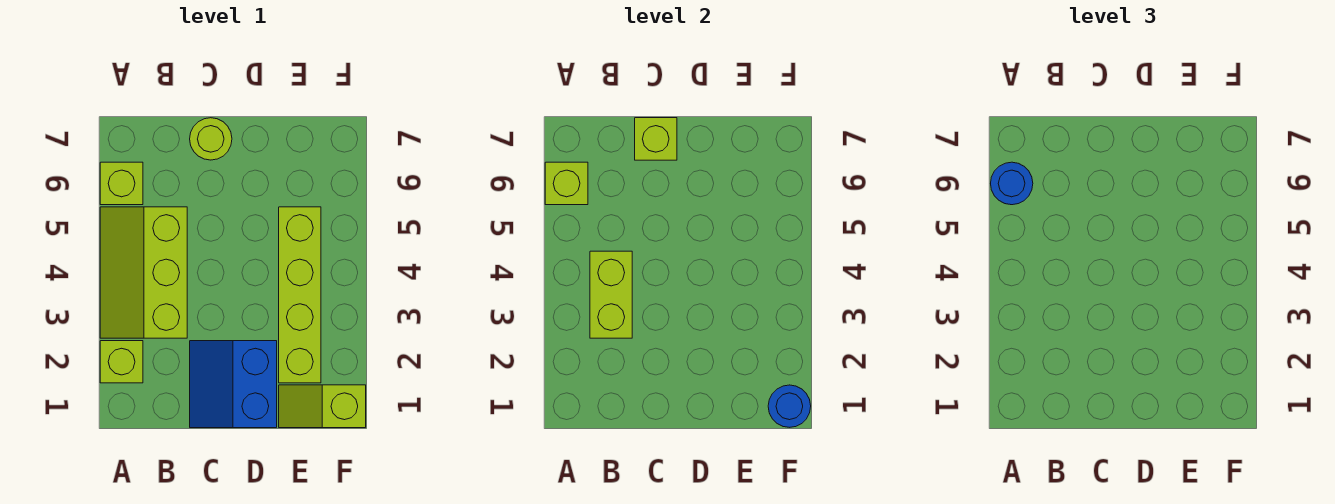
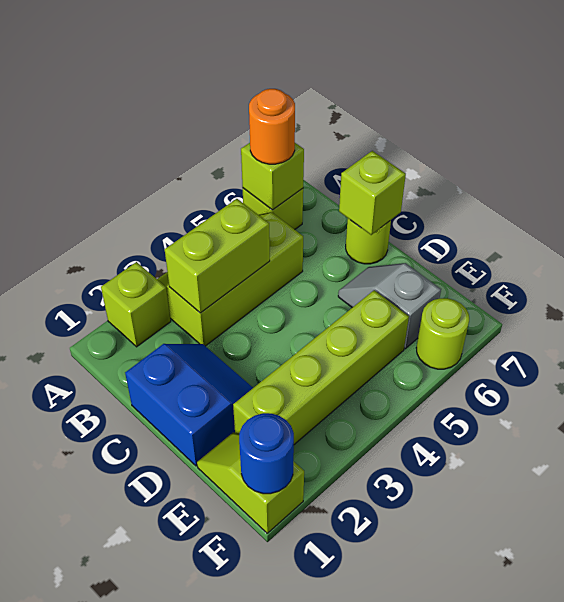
blue 1x1 round brick [991,162,1033,205] -> orange 1x1 round brick [249,89,295,164]
blue 2x2 slope [190,341,277,428] -> blue 2x2 slope turned to [125,344,253,466]
none -> grey 1x2 slope [338,263,441,349]
none -> lime 1x1 round brick [416,298,469,369]

